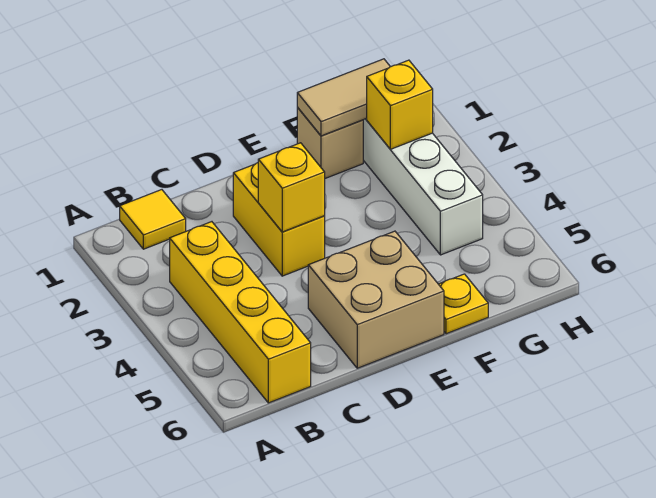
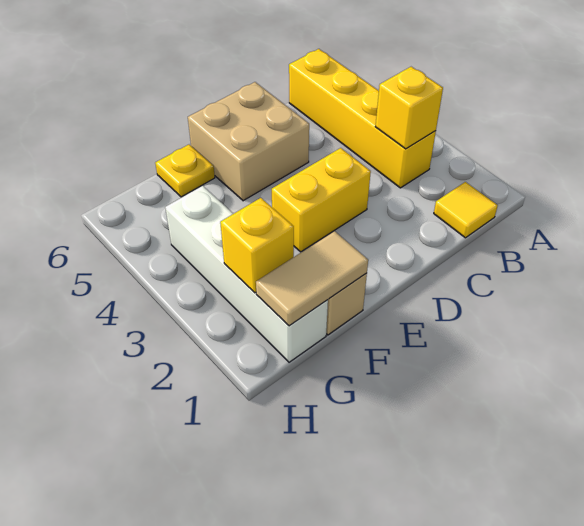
yellow 1x2 brick [233,163,325,276] -> yellow 1x2 brick turned to [272,148,371,252]
yellow 1x1 brick [258,143,325,232] -> yellow 1x1 brick moved to [375,67,443,149]

